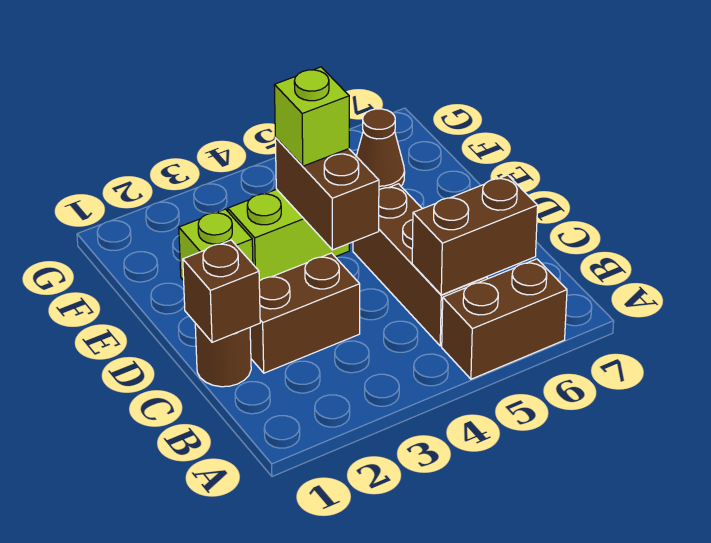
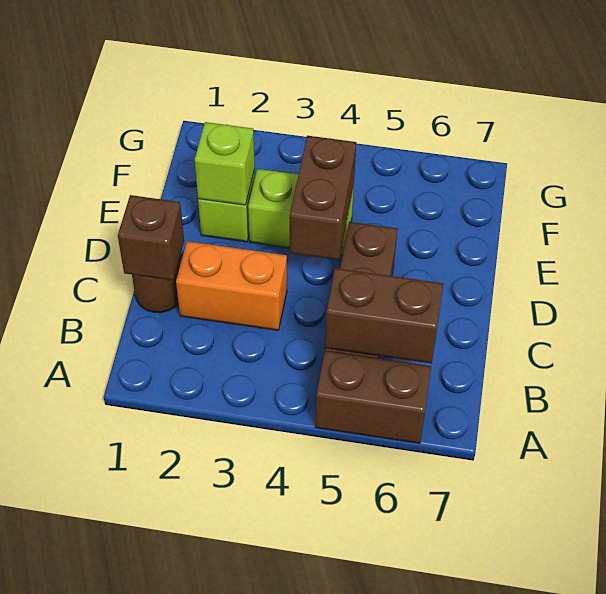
brown 1x2 brick [250,253,360,373] -> orange 1x2 brick [176,241,287,330]
lime 1x1 brick [274,67,349,166] -> lime 1x1 brick moved to [195,122,255,205]
brown 1x1 cone [356,109,405,190] -> none

